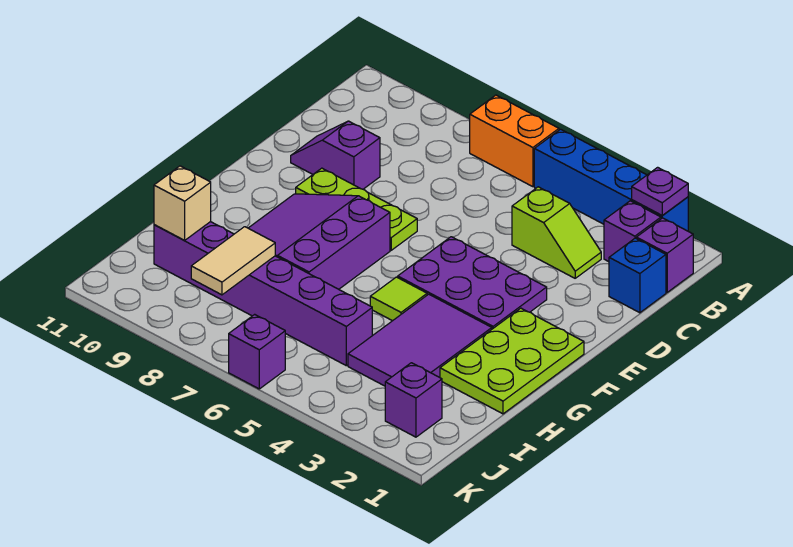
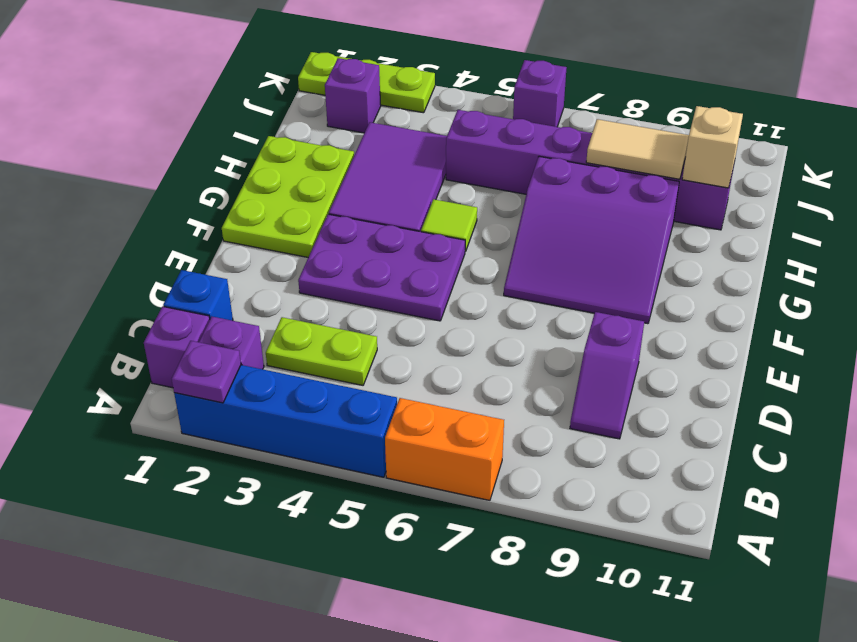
lime 1x2 slope [512,187,601,278] -> lime 1x2 plate [266,317,377,385]
purple 1x2 slope [291,121,380,189] -> purple 1x2 slope turned to [570,312,644,439]
lime 1x3 plate [296,168,417,250] -> lime 1x3 plate moved to [298,52,435,113]
purple 3x3 slope [249,194,390,289] -> purple 3x3 slope turned to [504,156,679,324]
tan 1x2 tile [191,227,275,295] -> tan 1x2 tile turned to [586,119,689,179]

